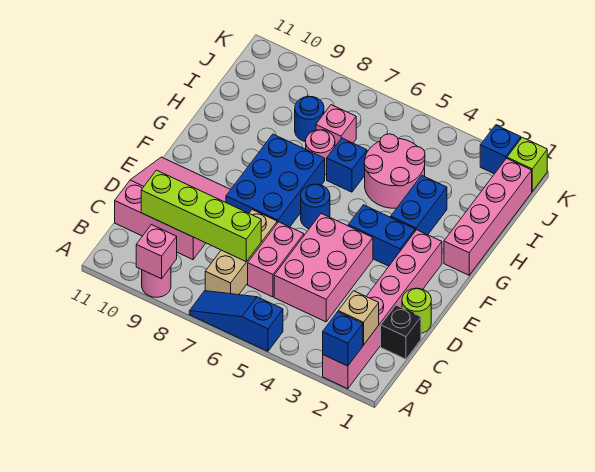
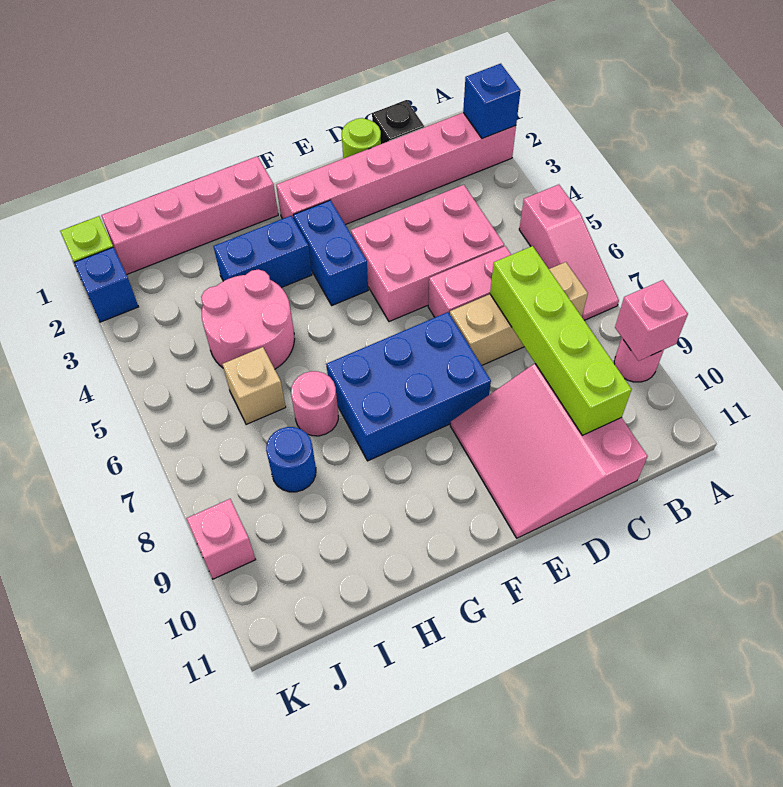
blue 1x3 slope [189,291,283,351] -> pink 1x3 slope [519,185,619,320]
tan 1x1 brick [338,291,379,345] -> tan 1x1 brick moved to [222,347,286,425]
blue 1x1 round brick [301,184,330,229] -> none
blue 1x1 brick [327,138,367,192] -> none
pink 1x1 brick [316,105,356,146] -> pink 1x1 brick moved to [186,499,256,579]

